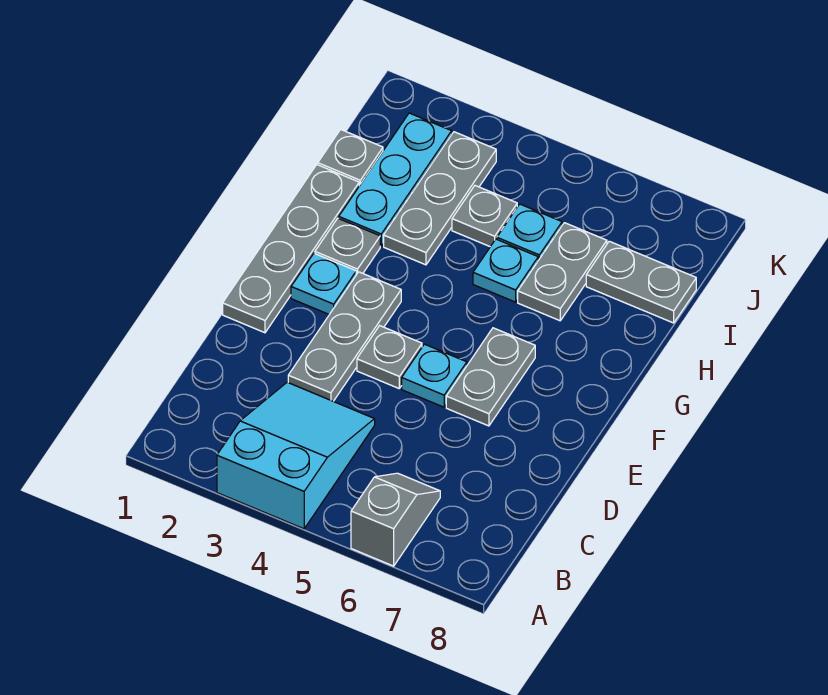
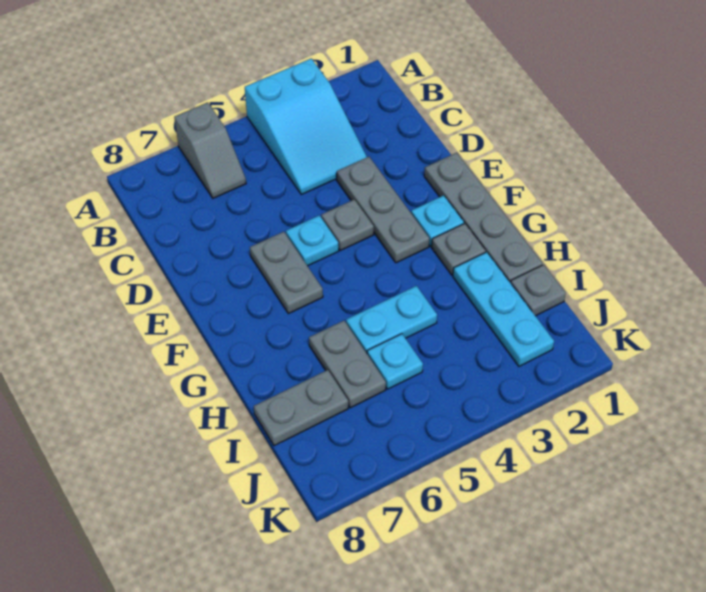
grey 1x3 plate [384,132,496,265] -> none
cyan 1x1 plate [473,239,538,302] -> cyan 1x2 plate [346,286,437,353]
grey 1x1 plate [452,186,517,247] -> none

